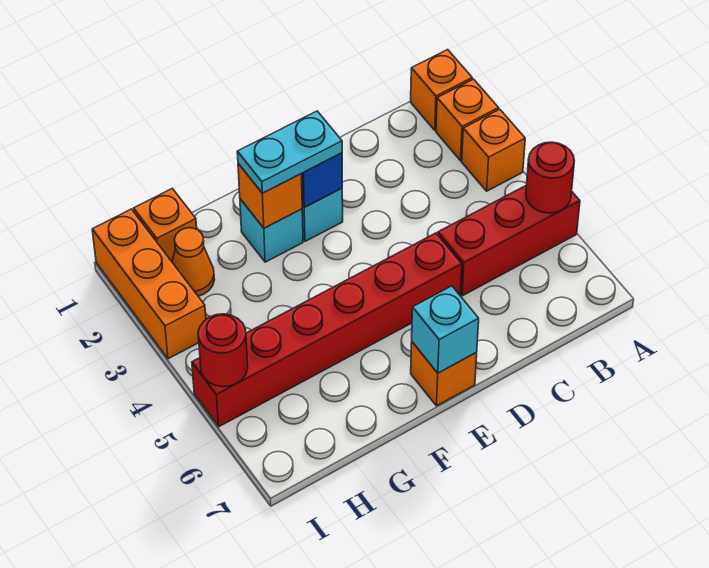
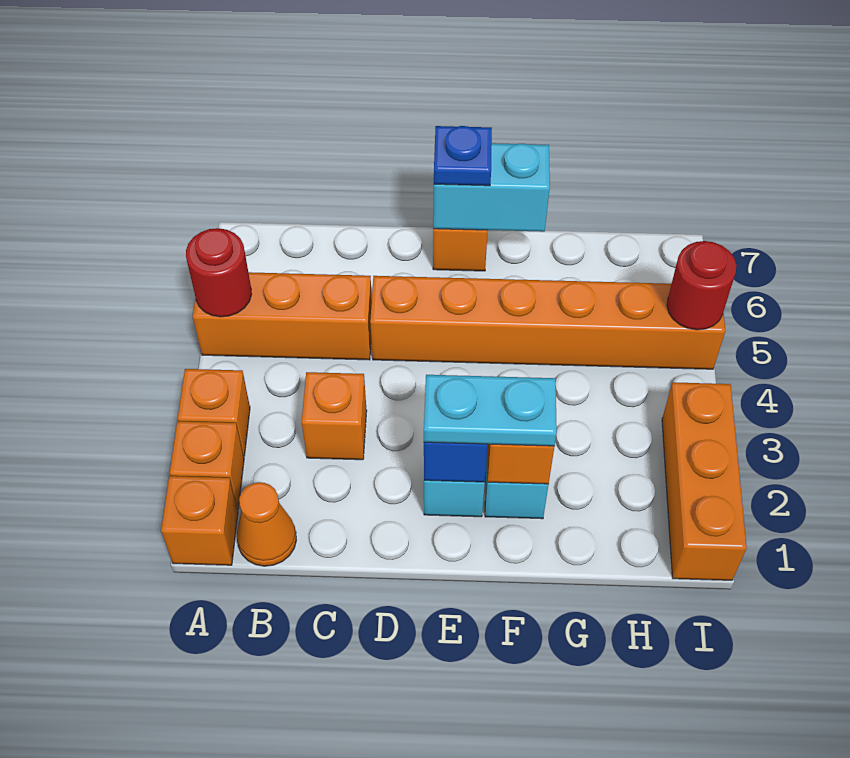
red 1x3 brick [438,186,580,296] -> orange 1x3 brick [193,272,372,360]
red 1x6 brick [192,233,462,427] -> orange 1x6 brick [370,276,725,369]
cyan 1x1 brick [412,286,479,373] -> cyan 1x2 brick [433,143,550,232]
none -> blue 1x1 plate [434,126,492,186]
orange 1x1 brick [134,188,197,261] -> orange 1x1 brick moved to [302,372,367,460]
orange 1x1 cone [172,228,214,296] -> orange 1x1 cone moved to [237,482,296,566]

